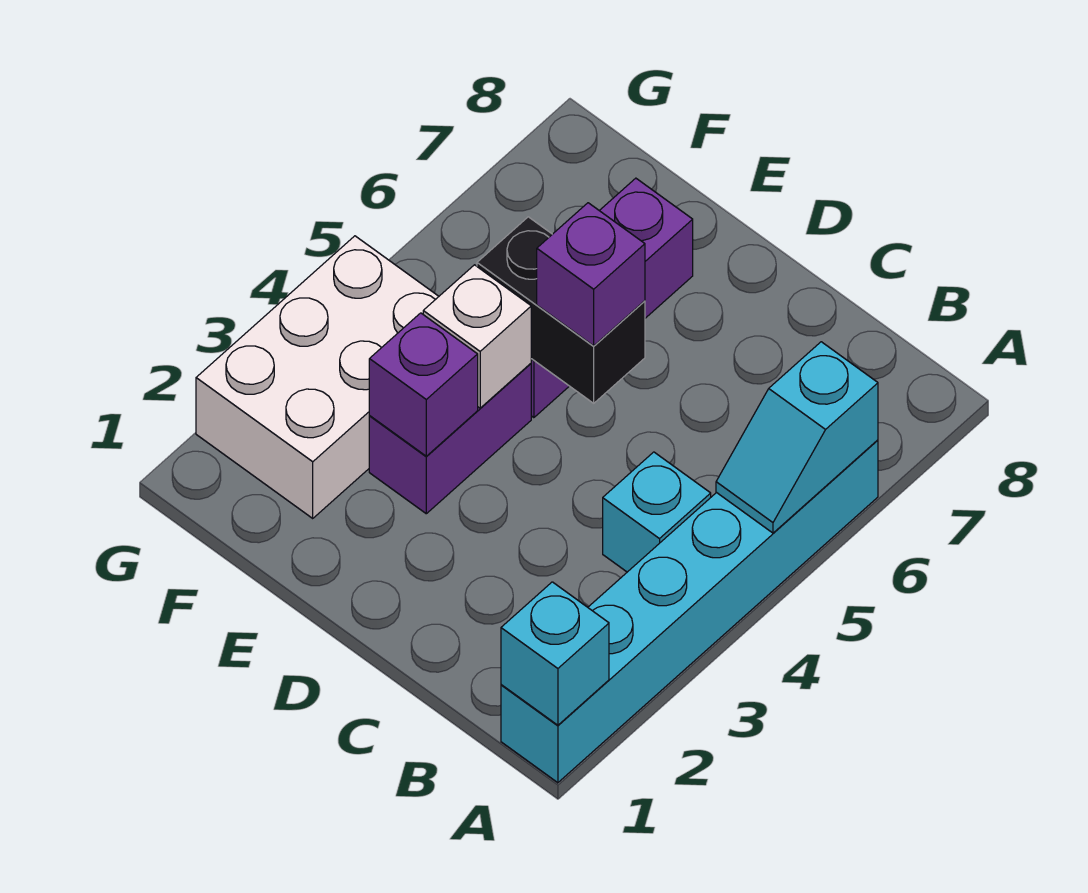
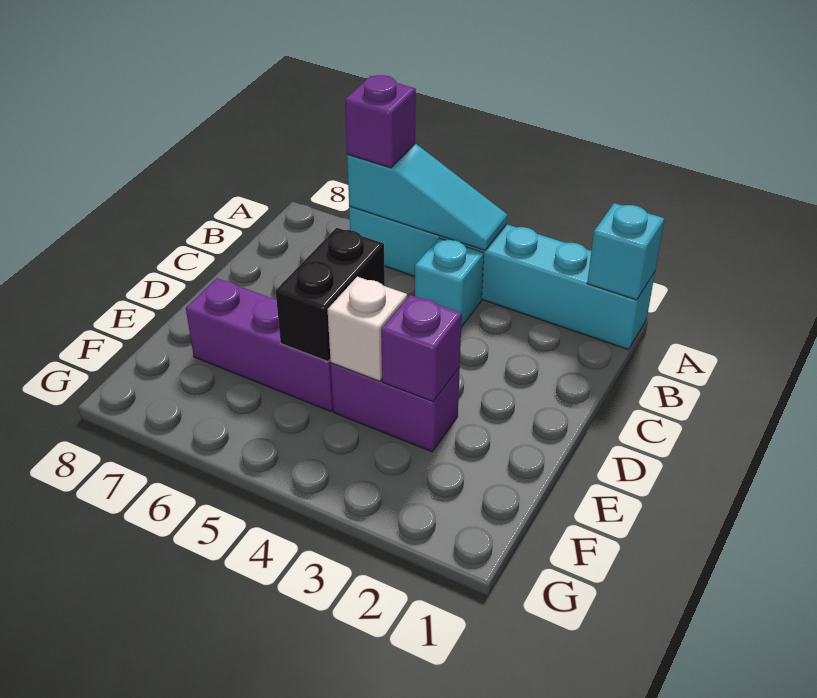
cyan 1x2 slope [716,342,878,533] -> cyan 1x3 slope [347,144,507,250]
purple 1x1 brick [537,203,645,346] -> purple 1x1 brick moved to [345,75,416,168]
white 2x3 brick [196,236,439,518] -> none

